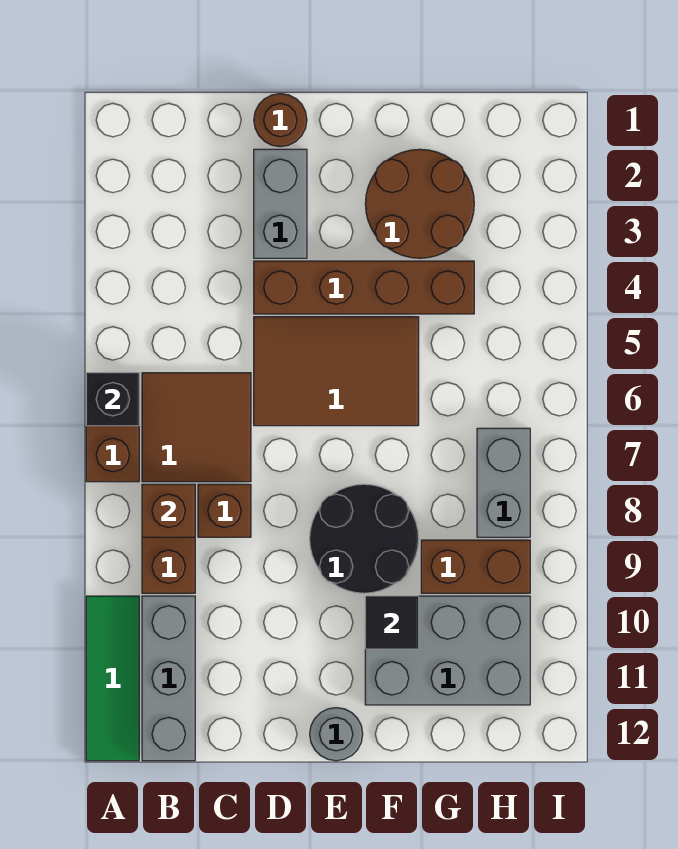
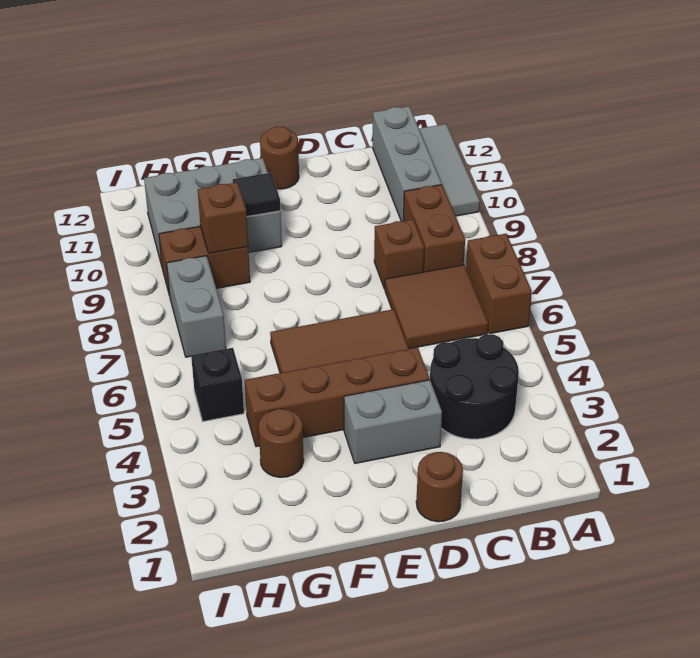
black 1x1 brick [86,373,139,426] -> black 1x1 brick moved to [191,348,244,421]
green 1x3 tile [86,596,139,761] -> grey 1x3 tile [419,124,480,216]
brown 1x1 brick [142,484,195,537] -> brown 1x1 brick moved to [198,182,248,253]
grey 1x2 brick [254,149,307,258] -> grey 1x2 brick turned to [344,380,442,463]
black 2x2 round brick [310,484,419,593] -> black 2x2 round brick moved to [430,334,519,439]
grey 1x1 round brick [310,708,363,761] -> brown 1x1 round brick [260,126,299,189]
brown 2x2 round brick [365,149,474,258] -> brown 1x1 round brick [259,409,304,477]

